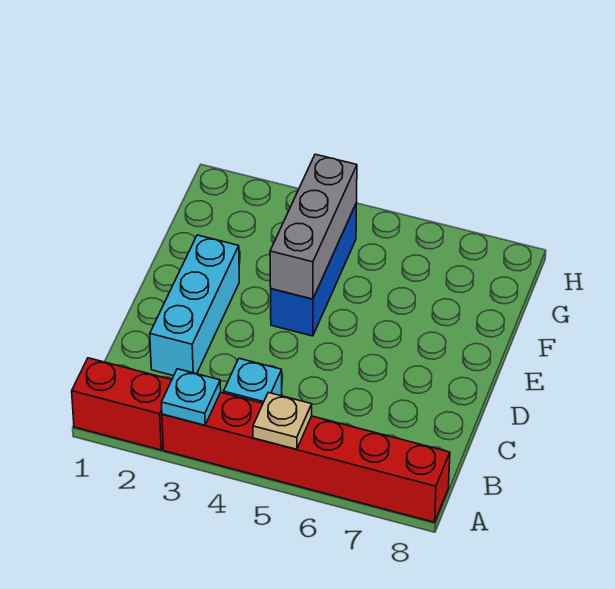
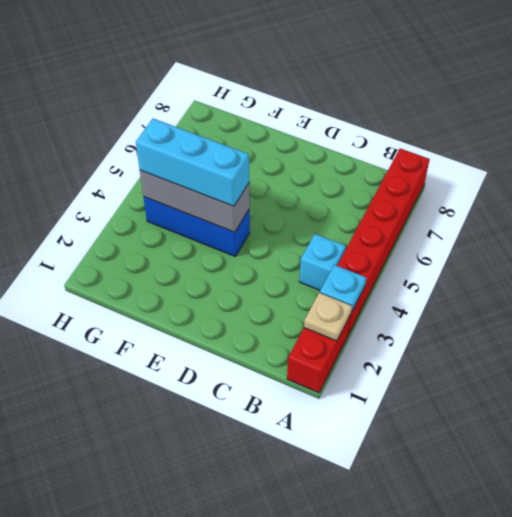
tan 1x1 plate [253,392,312,449] -> tan 1x1 plate moved to [304,293,352,341]
cyan 1x3 brick [150,235,239,376] -> cyan 1x3 brick moved to [136,119,249,206]

